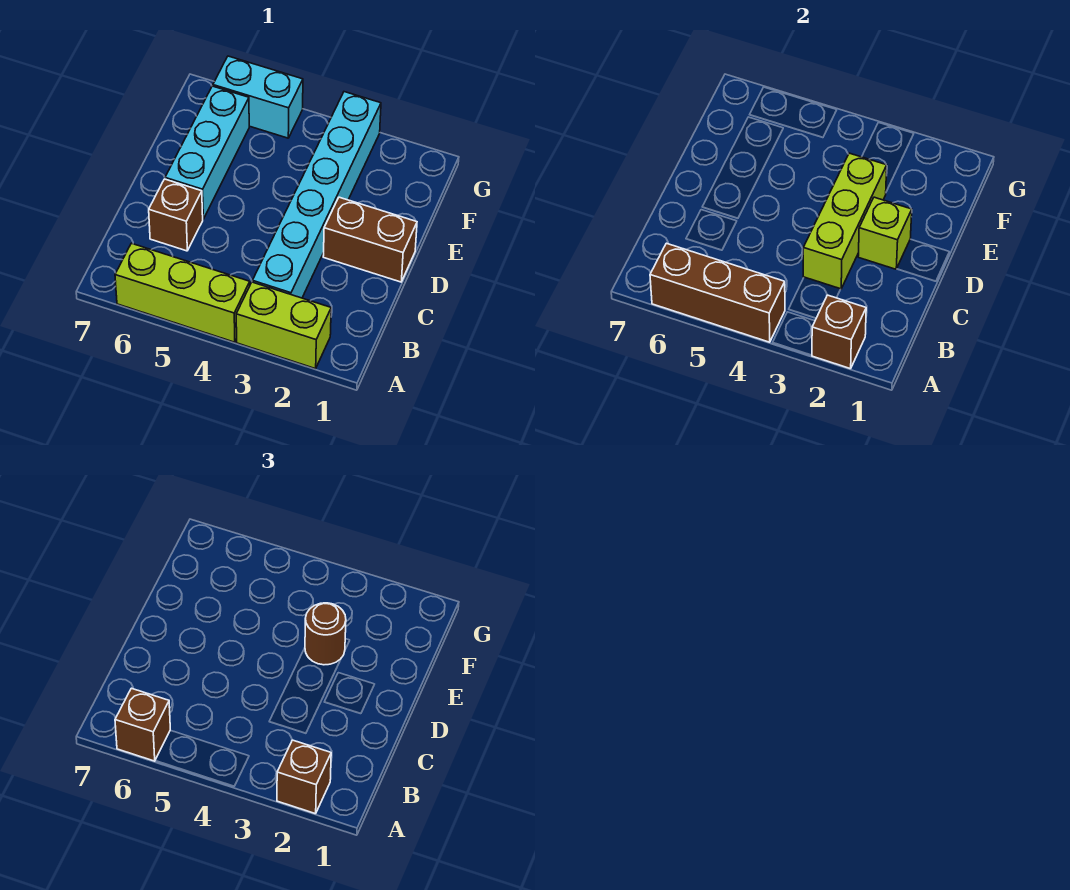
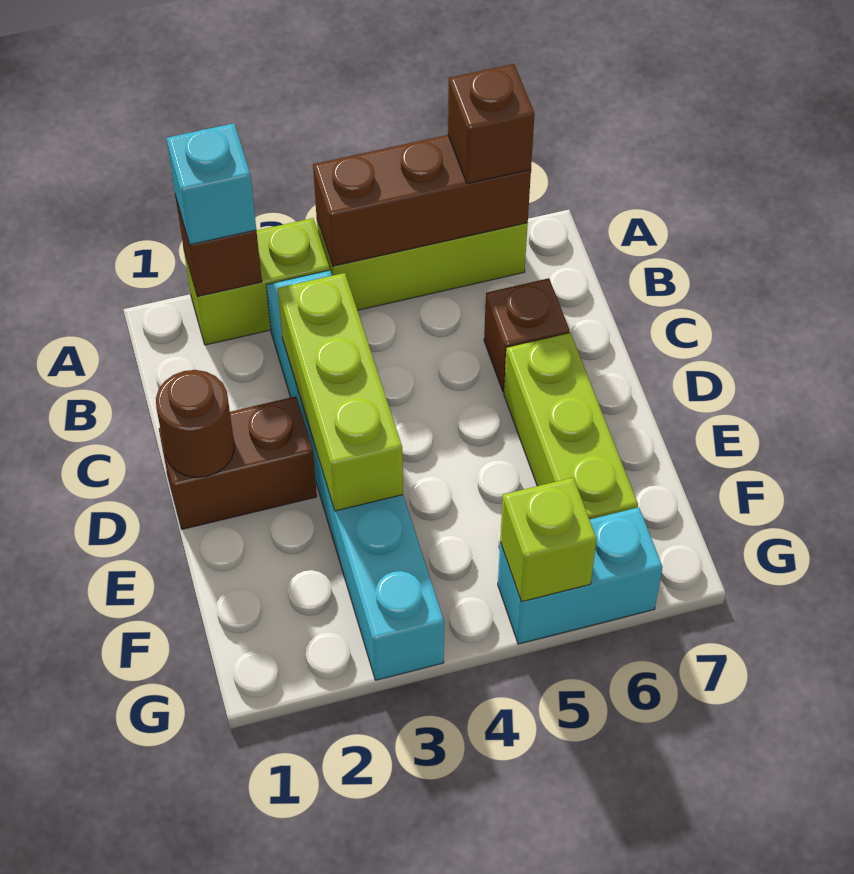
brown 1x1 brick [277,740,331,814] -> cyan 1x1 brick [167,123,256,245]
lime 1x1 brick [858,197,912,269] -> lime 1x1 brick moved to [500,478,597,602]
cyan 1x3 brick [165,86,249,219] -> lime 1x3 brick [504,332,638,519]
brown 1x1 round brick [305,603,346,665] -> brown 1x1 round brick moved to [156,370,234,478]

